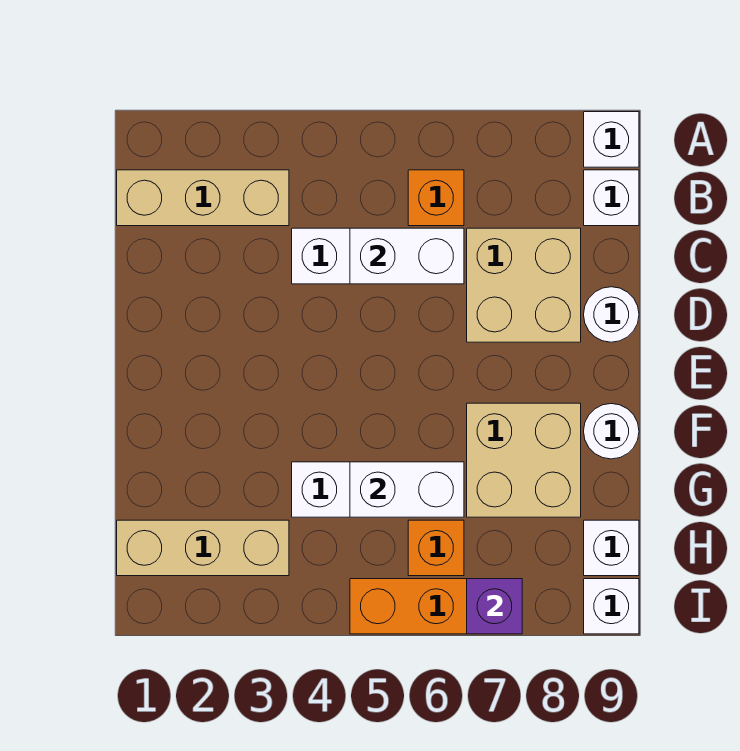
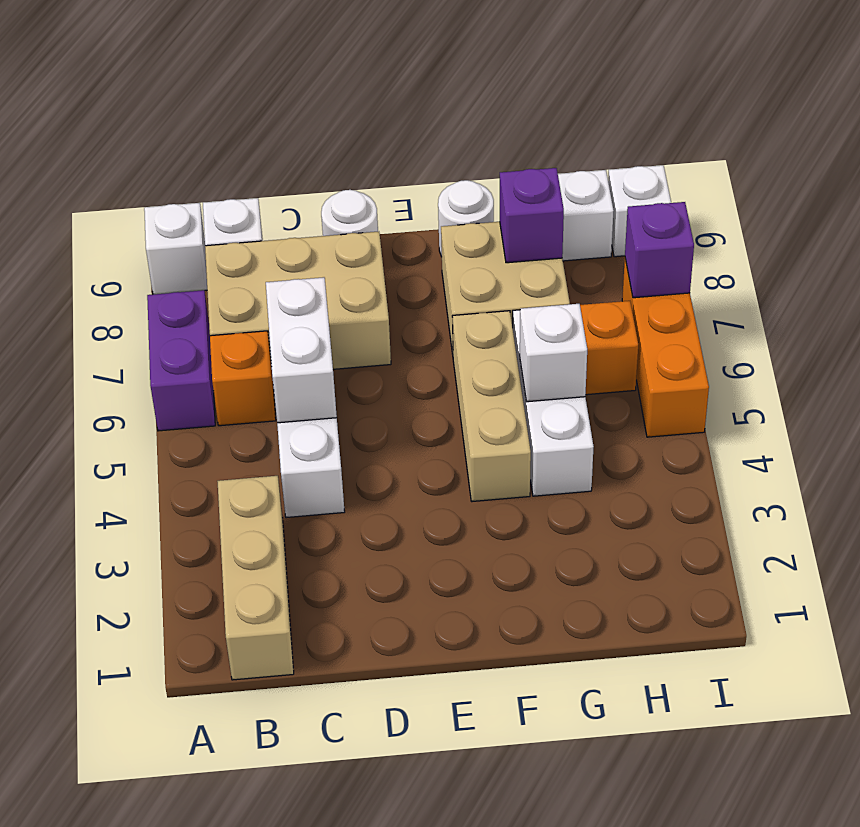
none -> purple 1x2 brick [147,290,215,431]
tan 2x2 brick [467,228,581,342] -> tan 2x3 brick [205,232,391,369]
white 1x2 brick [350,462,464,517] -> white 1x1 brick [520,304,587,402]
none -> purple 1x1 brick [500,168,564,263]
tan 1x3 brick [117,520,289,576] -> tan 1x3 brick moved to [452,311,531,502]

